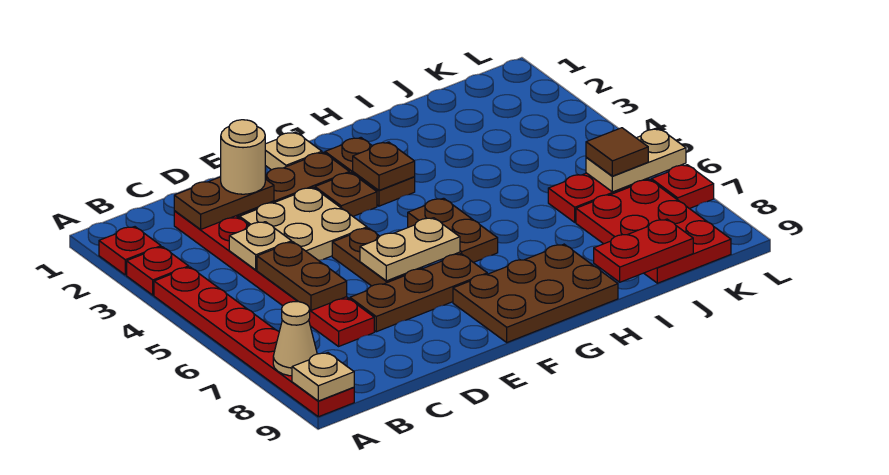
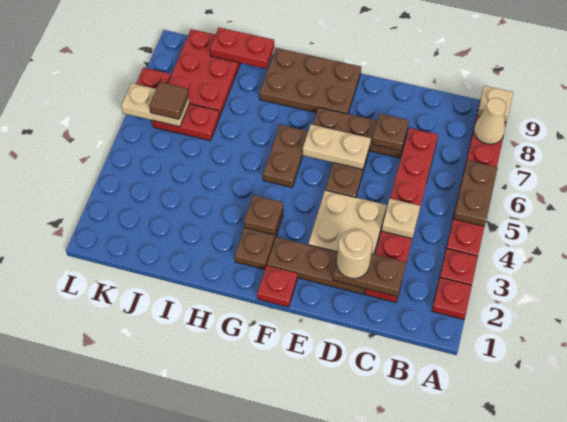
brown 1x2 plate [257,242,347,310] -> brown 1x2 plate moved to [453,160,498,226]
tan 1x1 plate [265,132,322,170] -> red 1x1 plate [257,266,298,307]
brown 1x1 plate [315,173,377,216] -> brown 1x1 plate moved to [372,114,409,151]

